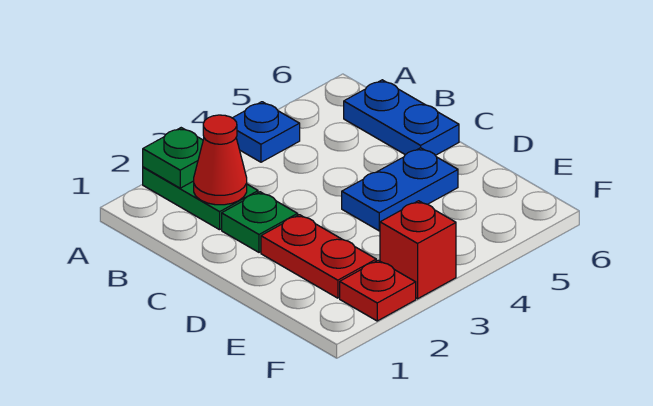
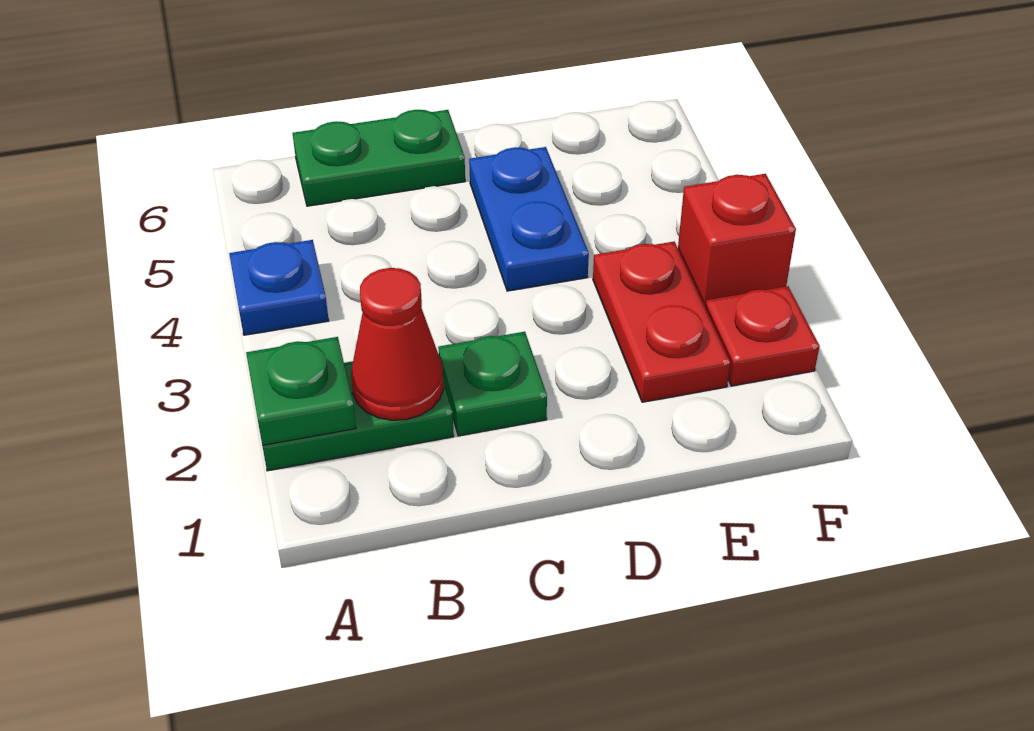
blue 1x2 plate [344,80,459,155] -> green 1x2 plate [292,110,465,206]
red 1x2 plate [261,215,376,298] -> red 1x2 plate turned to [593,242,731,402]

